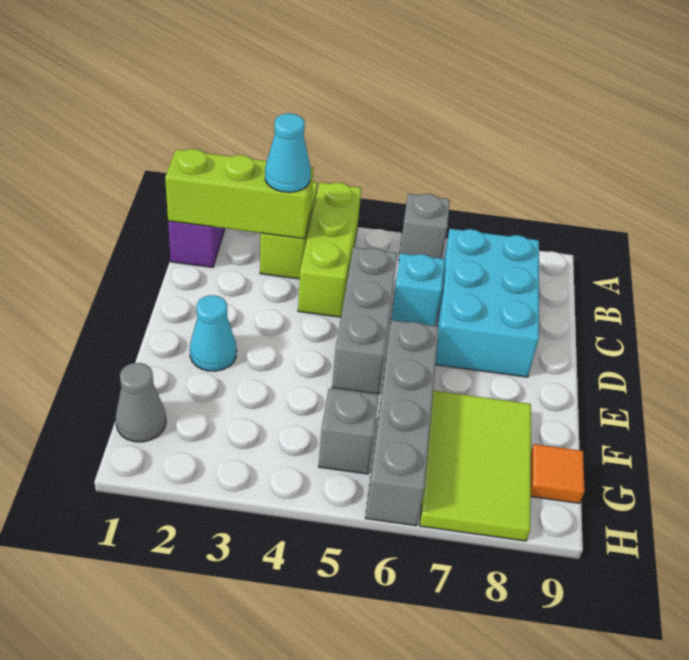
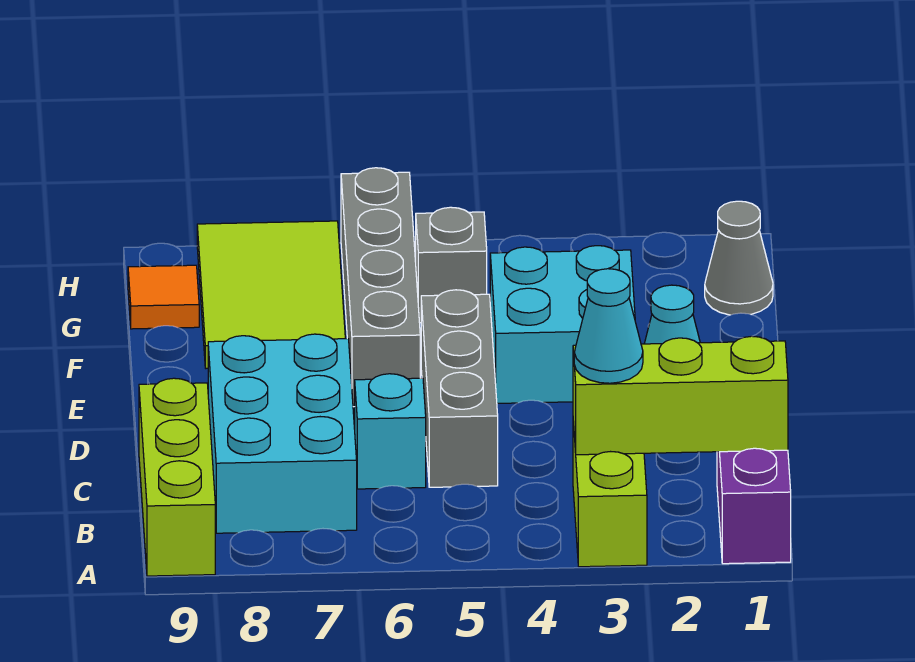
lime 1x3 brick [298,183,361,317] -> lime 1x3 brick moved to [139,378,215,576]
grey 1x1 brick [399,194,450,259] -> none
none -> cyan 2x2 brick [490,246,635,403]

